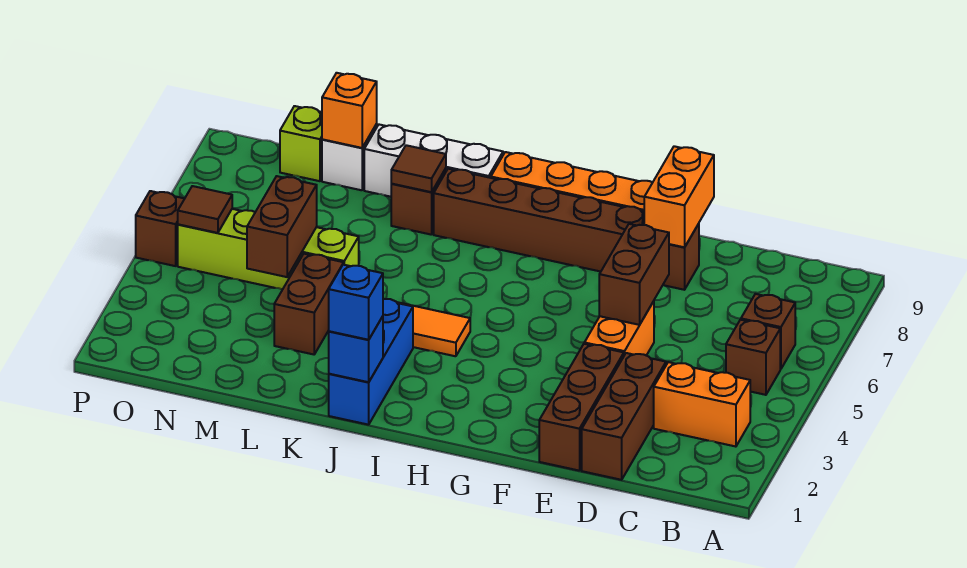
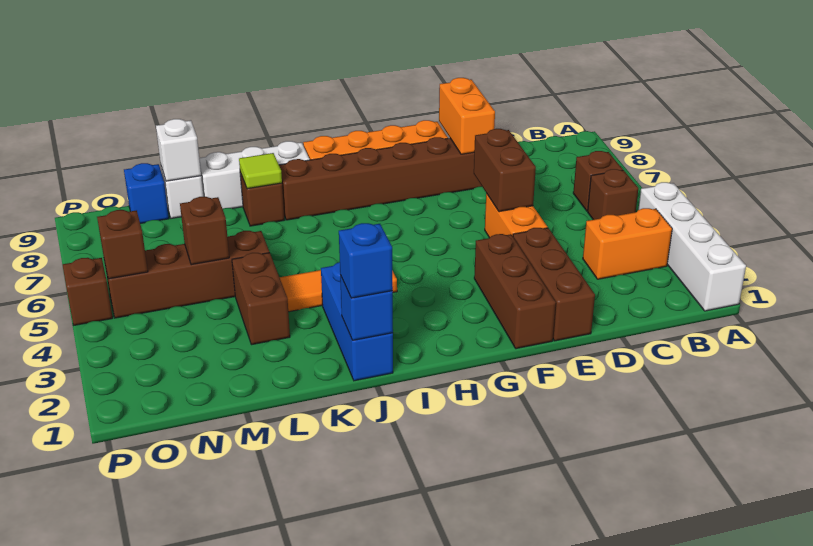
none -> white 1x4 brick [638,182,746,311]
brown 1x3 brick [582,353,666,480] -> brown 1x3 brick moved to [474,234,556,349]
brown 1x1 tile [391,145,446,192] -> lime 1x1 tile [239,153,282,189]
lime 1x4 brick [178,209,359,290] -> brown 1x4 brick [104,231,269,318]
brown 1x2 brick [247,176,317,277] -> brown 1x1 brick [180,197,229,265]
orange 1x1 brick [322,73,377,148] -> white 1x1 brick [156,119,201,181]
lime 1x1 brick [280,106,322,181] -> blue 1x1 brick [124,163,169,224]
brown 1x1 tile [178,186,232,233] -> brown 1x1 brick [97,210,148,279]

